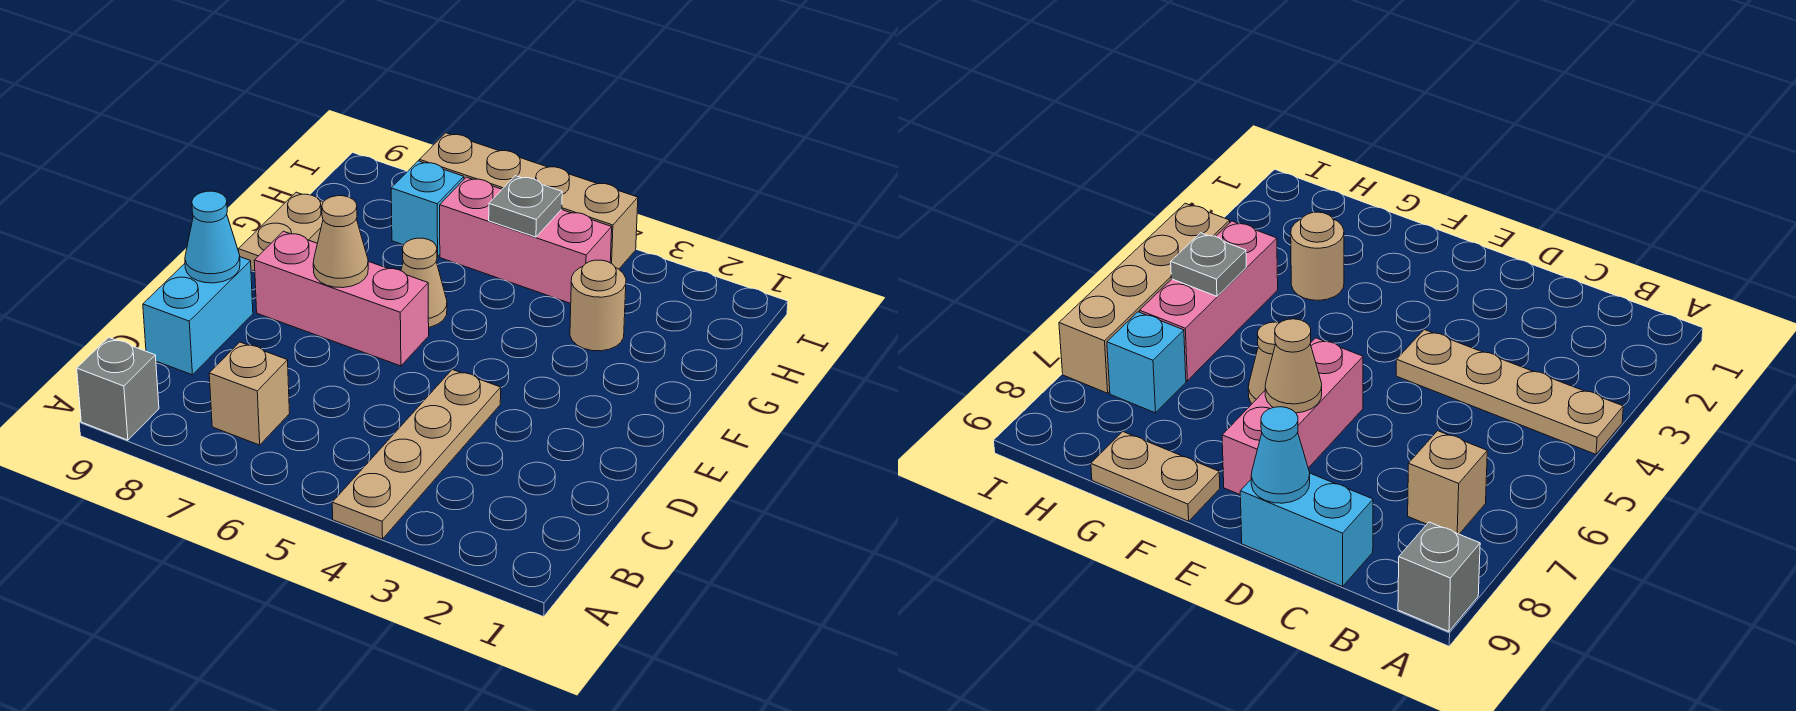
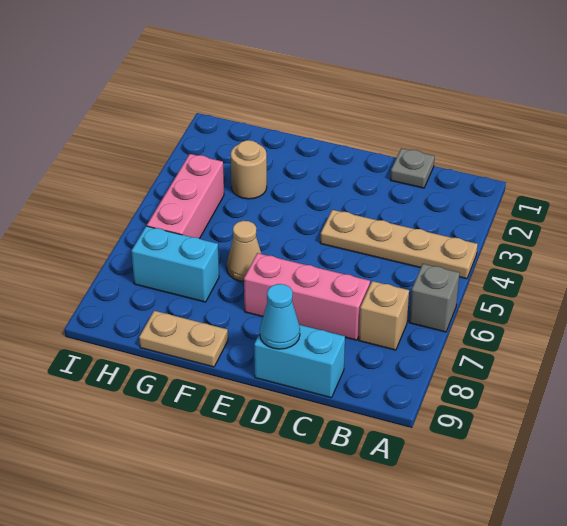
grey 1x1 brick [77,337,159,440] -> grey 1x1 brick moved to [409,264,460,332]
pink 1x3 brick [254,231,429,366] -> pink 1x3 brick turned to [244,253,370,340]
tan 1x1 cone [313,196,368,288] -> none
grey 1x1 plate [489,176,562,237] -> grey 1x1 plate moved to [390,148,435,188]
cyan 1x1 brick [391,161,464,257] -> cyan 1x2 brick [131,226,219,302]
tan 1x4 brick [419,133,638,269] -> none

